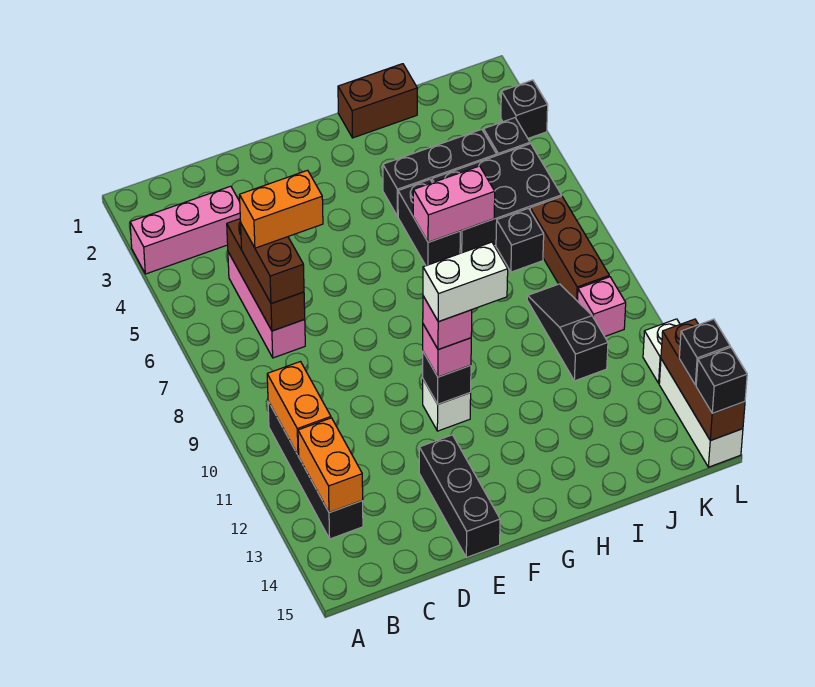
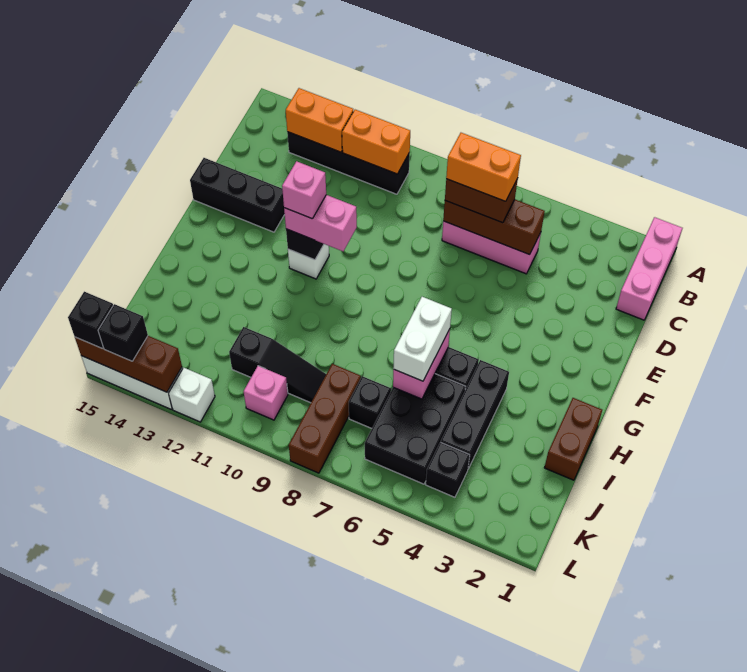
pink 1x3 brick [130,186,240,274] -> pink 1x3 brick moved to [616,217,682,320]
orange 1x2 brick [240,170,323,248] -> orange 1x2 brick turned to [446,133,521,201]
pink 1x1 brick [423,324,471,377] -> pink 1x2 brick [284,195,357,251]
white 1x2 brick [423,242,508,322] -> white 1x2 brick moved to [393,297,452,381]
brown 1x3 brick [530,196,609,301] -> brown 1x3 brick turned to [289,364,361,473]
black 1x1 brick [501,80,548,138] -> none

